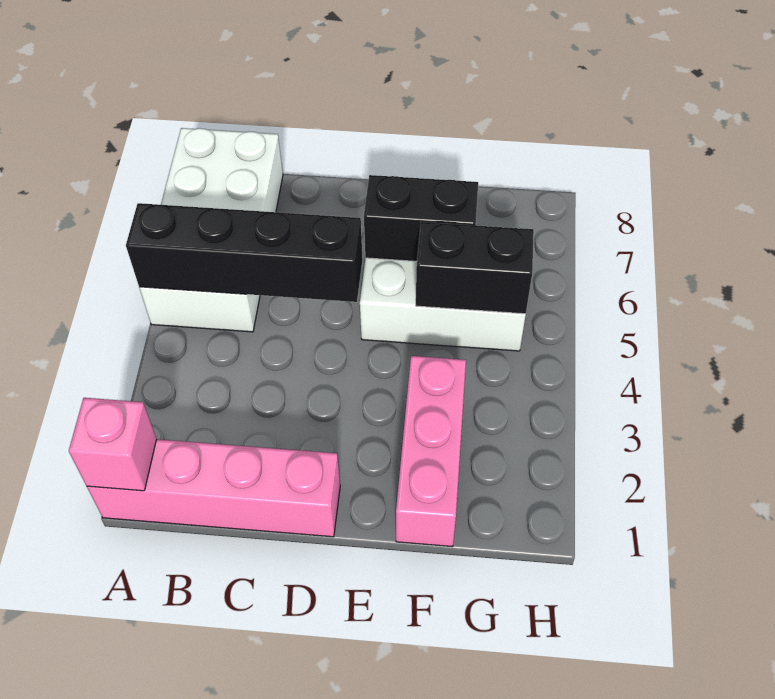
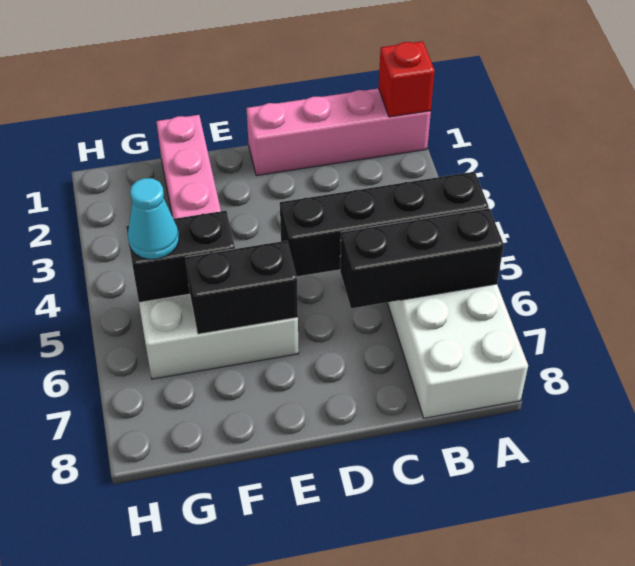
pink 1x1 brick [69,398,157,491] -> red 1x1 brick [379,41,435,117]
none -> black 1x3 brick [340,208,504,308]
none -> cyan 1x1 cone [128,178,179,259]

